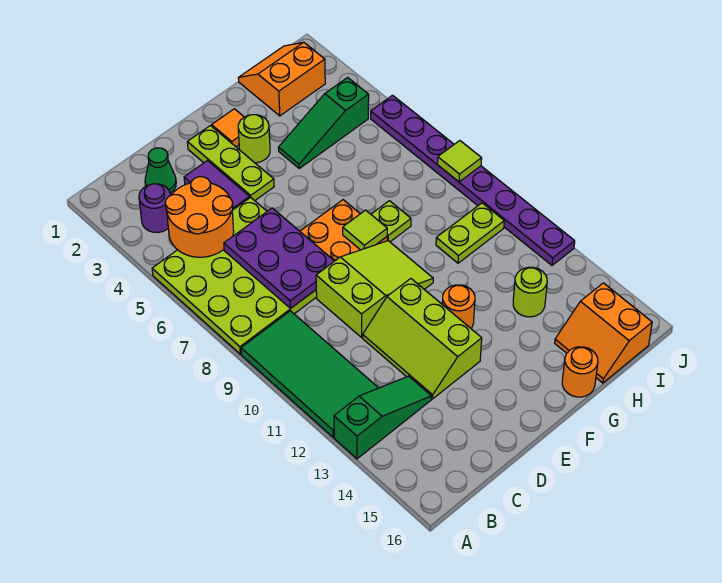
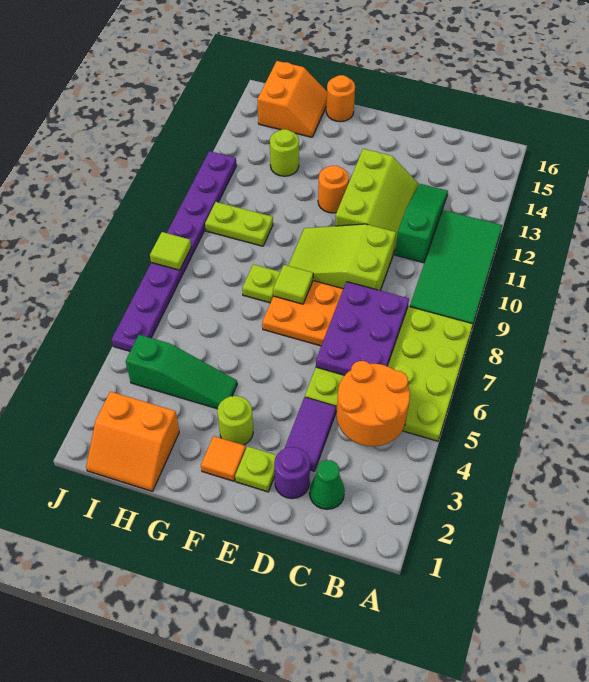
green 1x3 slope [334,376,431,459] -> green 1x3 slope turned to [395,184,448,263]
purple 1x1 round brick [139,184,171,233] -> purple 1x1 round brick moved to [274,447,310,499]
lime 1x3 plate [187,126,274,201] -> lime 1x1 plate [235,446,277,492]

